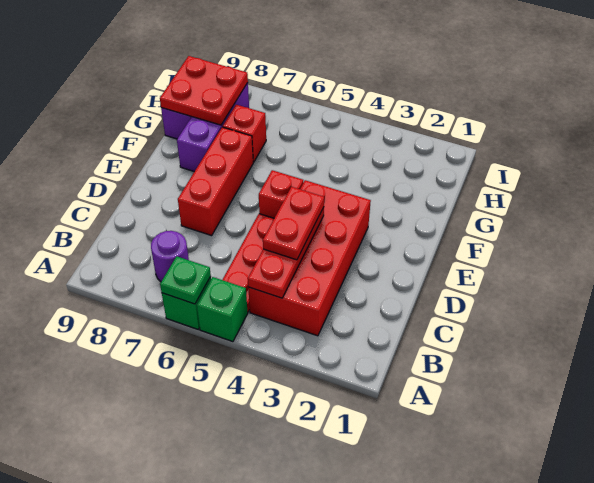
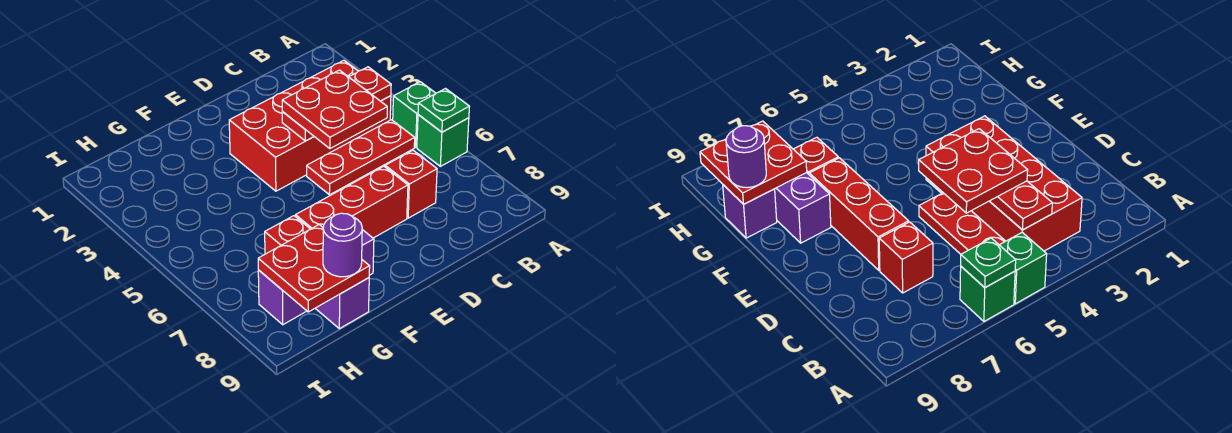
purple 1x1 round brick [151,231,189,282] -> purple 1x1 round brick moved to [323,213,362,277]
red 1x2 plate [263,187,324,260] -> red 2x2 plate [282,70,387,148]
red 1x1 brick [259,170,303,218] -> red 1x1 brick moved to [385,150,437,218]

